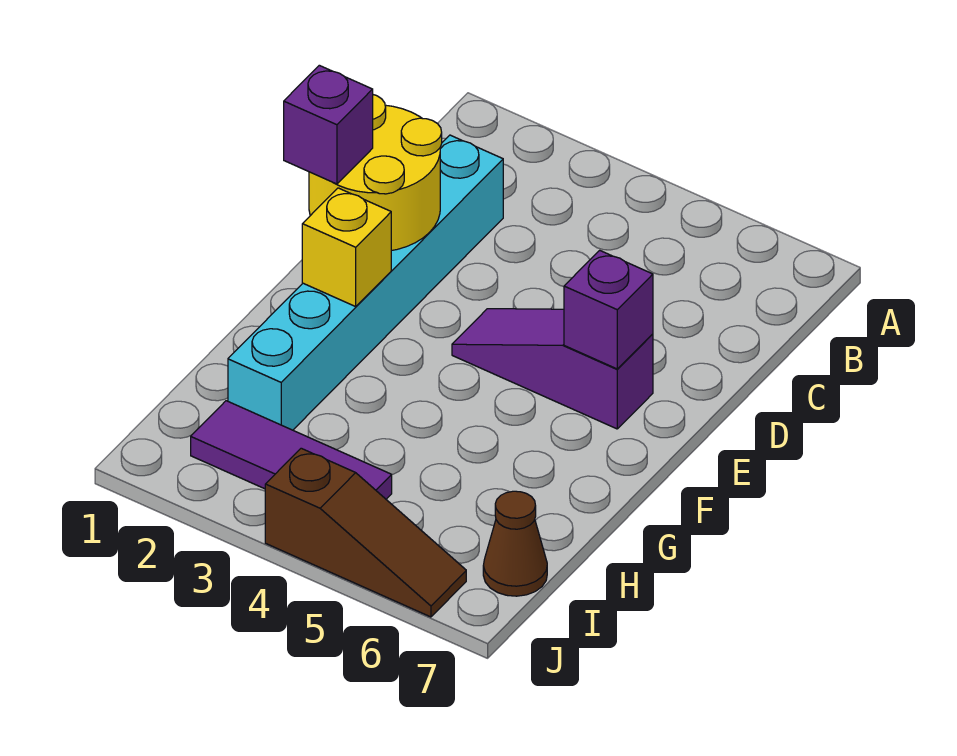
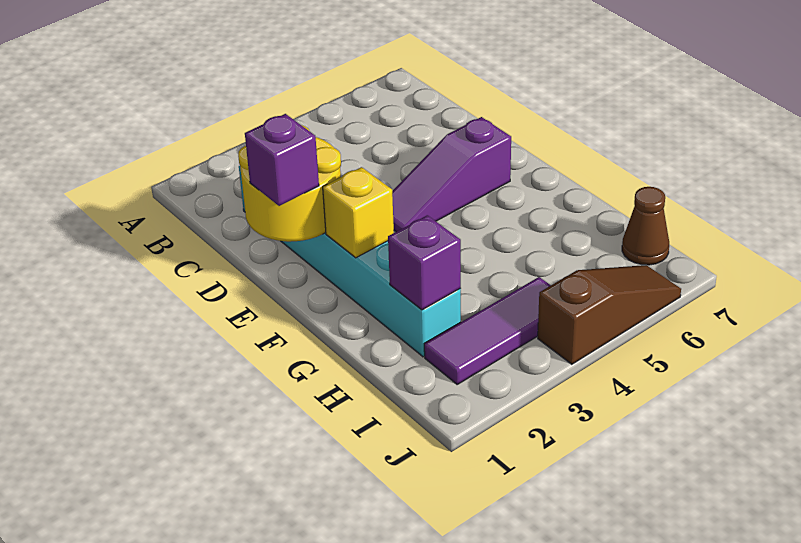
purple 1x1 brick [564,250,653,369] -> purple 1x1 brick moved to [388,215,461,310]

